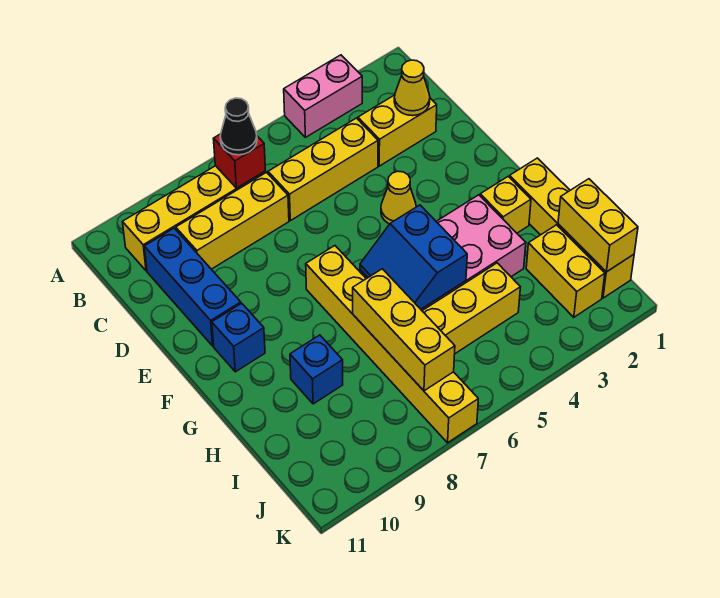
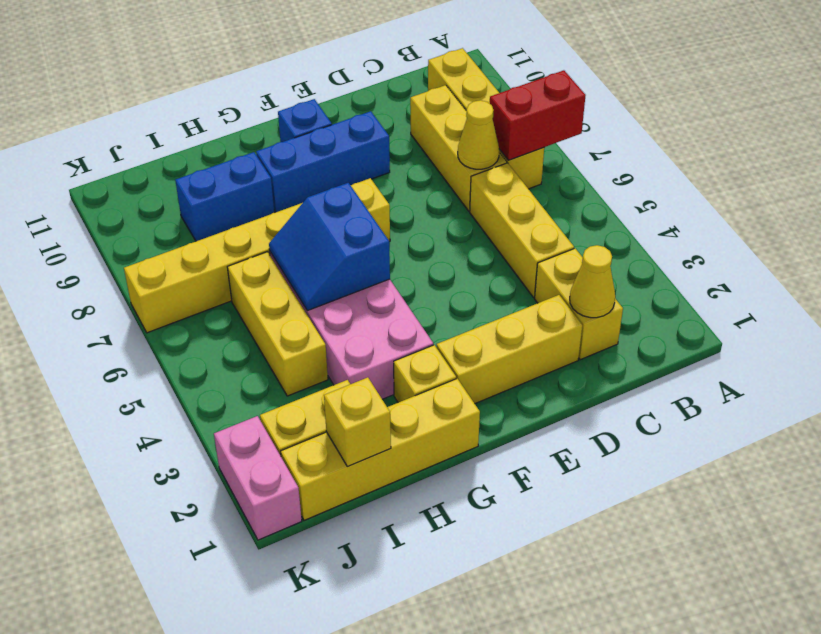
pink 1x2 brick [284,55,362,137] -> pink 1x2 brick moved to [214,416,302,540]
red 1x1 brick [213,134,266,188] -> red 1x2 brick [490,70,586,160]
black 1x1 cone [220,98,257,155] -> none
blue 1x3 brick [144,228,241,346] -> blue 1x3 brick moved to [256,111,390,212]
yellow 1x1 cone [381,171,416,224] -> yellow 1x1 cone moved to [458,100,499,169]
blue 2x2 slope [360,205,467,309] -> blue 2x2 slope turned to [269,183,390,311]
yellow 1x3 brick [353,269,455,391] -> yellow 1x3 brick moved to [436,295,582,404]
blue 1x1 brick [290,335,343,404] -> blue 1x2 brick [175,152,274,241]
yellow 1x2 brick [558,179,638,272] -> yellow 1x1 brick [324,377,391,466]

